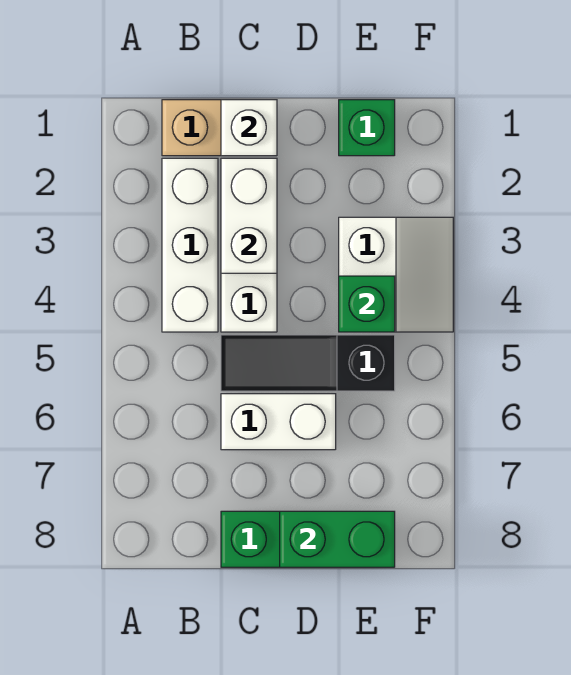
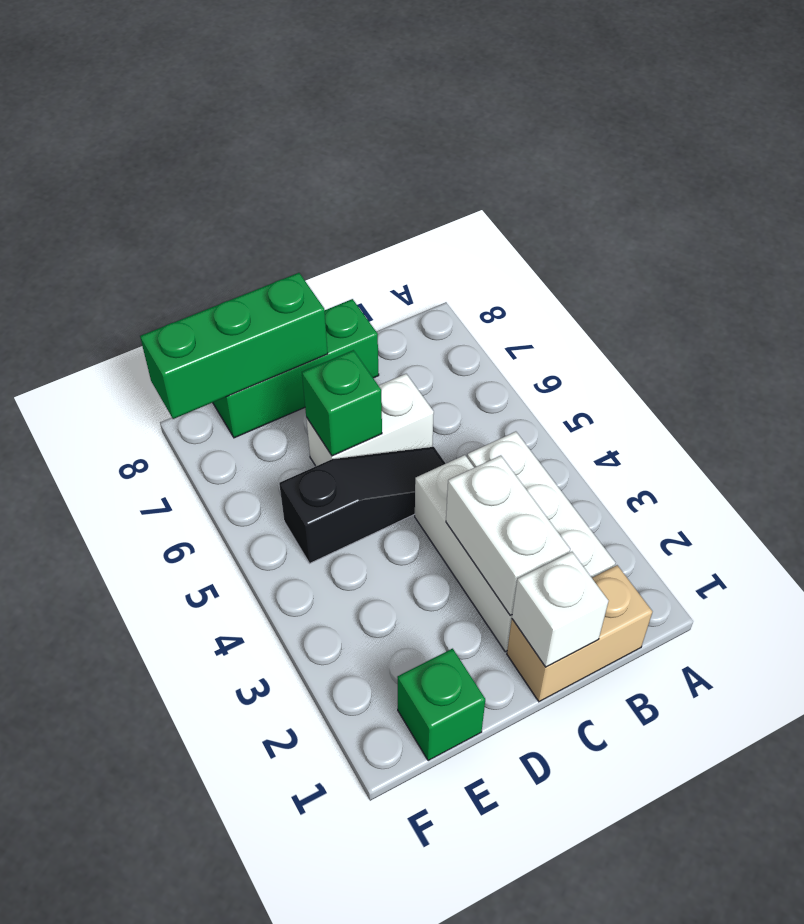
green 1x2 brick [280,511,395,567] -> green 1x3 brick [140,273,328,419]
white 2x2 slope [339,217,453,332] -> none
green 1x1 brick [339,276,395,332] -> green 1x1 brick moved to [302,350,382,456]

